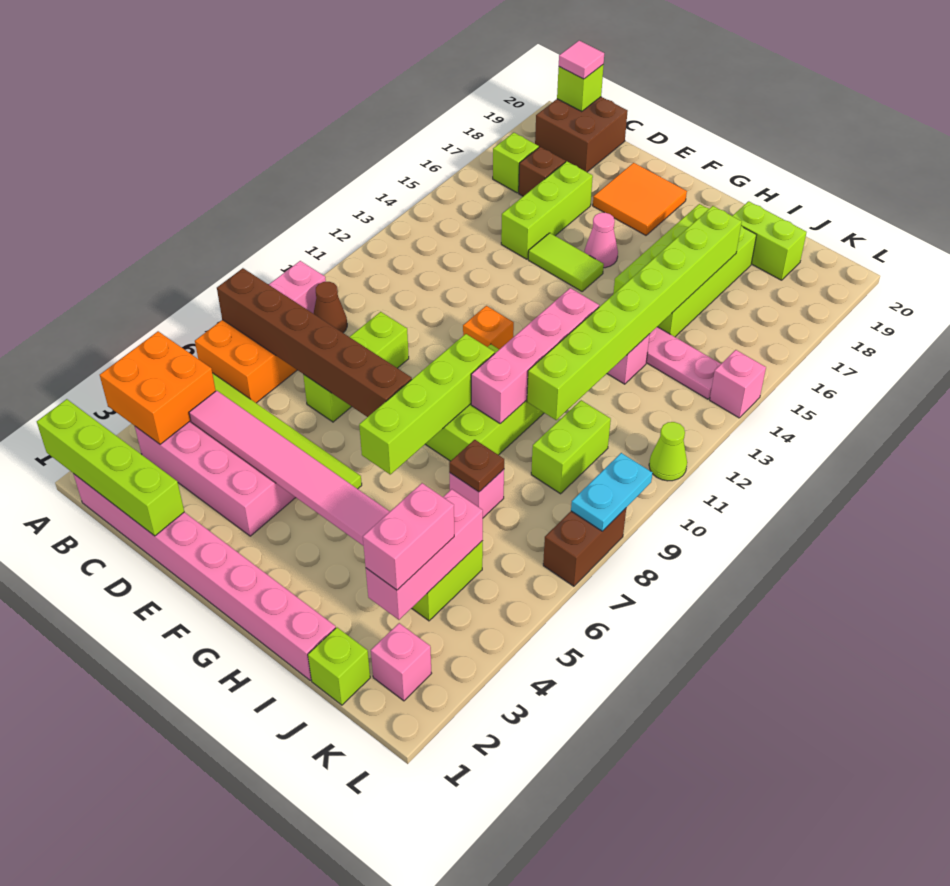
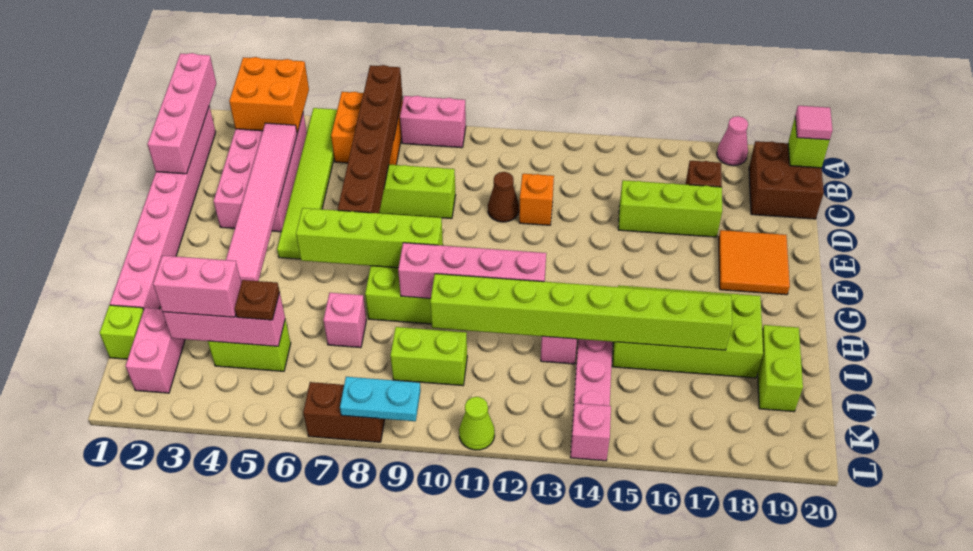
lime 1x4 brick [37,399,184,536] -> pink 1x4 brick [147,53,216,174]
brown 1x1 cone [313,282,347,333] -> brown 1x1 cone moved to [488,172,519,222]
lime 1x1 brick [493,133,539,193] -> none
lime 1x2 tile [528,233,604,291] -> none
orange 1x1 brick [463,306,514,349] -> orange 1x1 brick moved to [519,174,554,225]
pink 1x1 cone [584,213,618,268] -> pink 1x1 cone moved to [717,116,748,166]
brown 1x1 plate [449,440,504,492] -> brown 1x1 plate moved to [235,280,280,320]
pink 1x1 brick [371,623,432,701] -> pink 1x2 brick [126,308,185,393]

